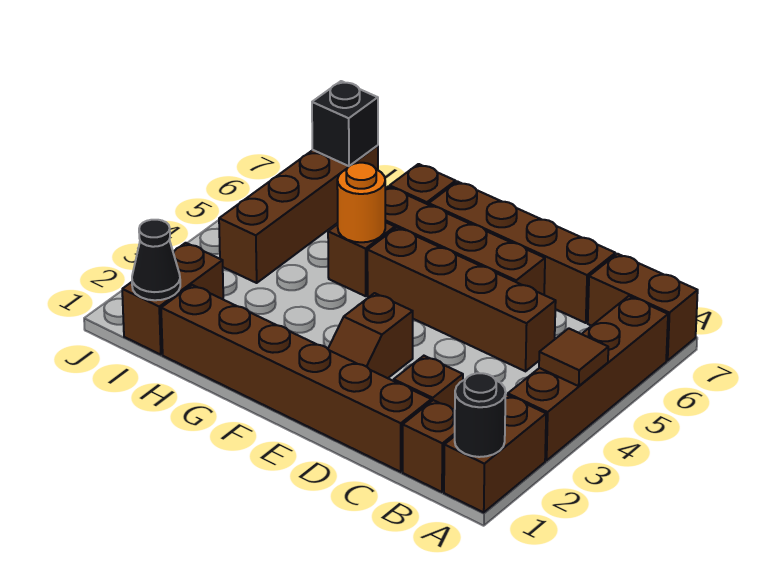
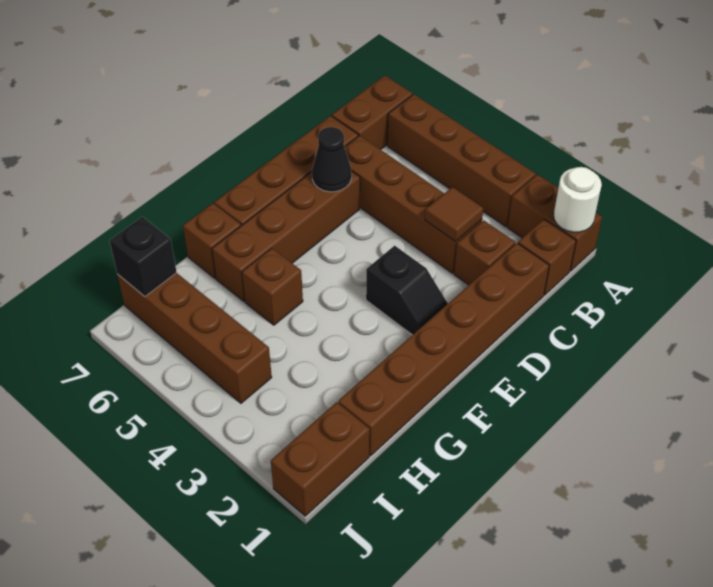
black 1x1 round brick [455,373,506,457] -> white 1x1 round brick [554,167,602,232]
brown 1x1 tile [539,328,608,386] -> brown 1x1 tile moved to [425,187,483,241]
brown 1x4 brick [367,228,556,371] -> brown 1x4 brick turned to [345,135,482,273]
brown 1x2 slope [328,293,413,378] -> black 1x2 slope [366,246,448,335]
orange 1x1 round brick [337,163,385,242] -> none
brown 1x2 brick [122,243,223,354] -> brown 1x2 brick turned to [271,402,370,516]
black 1x1 cone [132,220,180,300] -> black 1x1 cone moved to [312,127,352,192]

